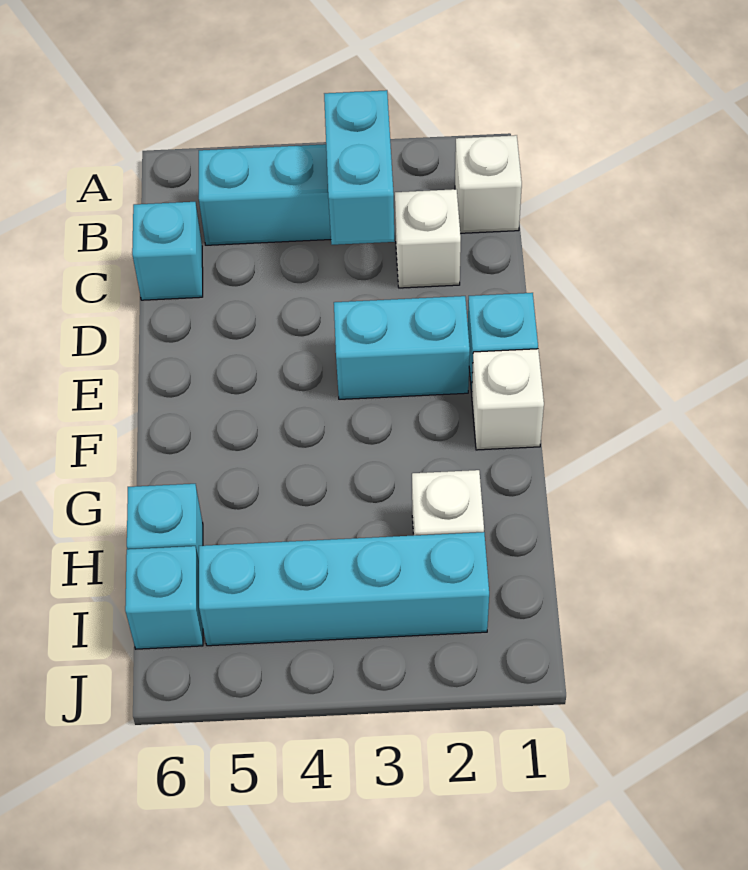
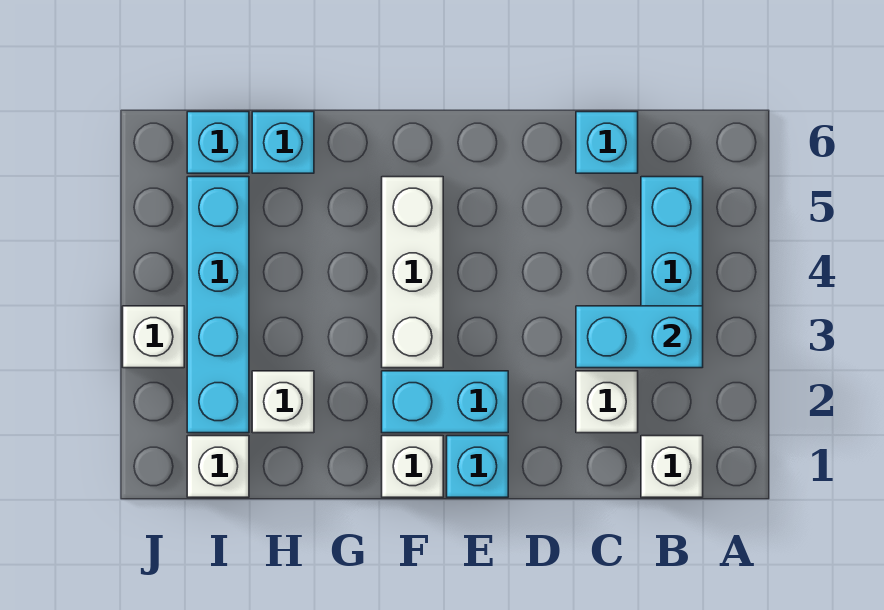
cyan 1x2 brick [334,296,470,399] -> cyan 1x2 brick turned to [382,371,508,433]
none -> white 1x3 brick [382,177,443,368]
none -> white 1x1 brick [187,436,249,497]
none -> white 1x1 brick [123,306,184,368]

